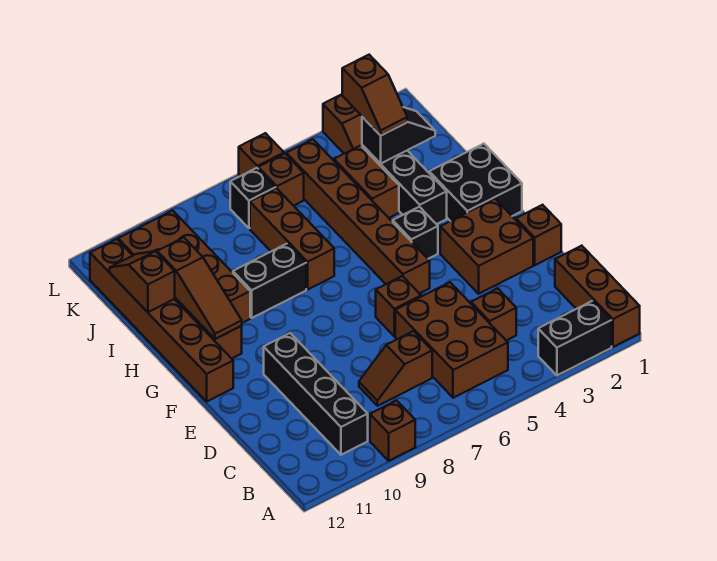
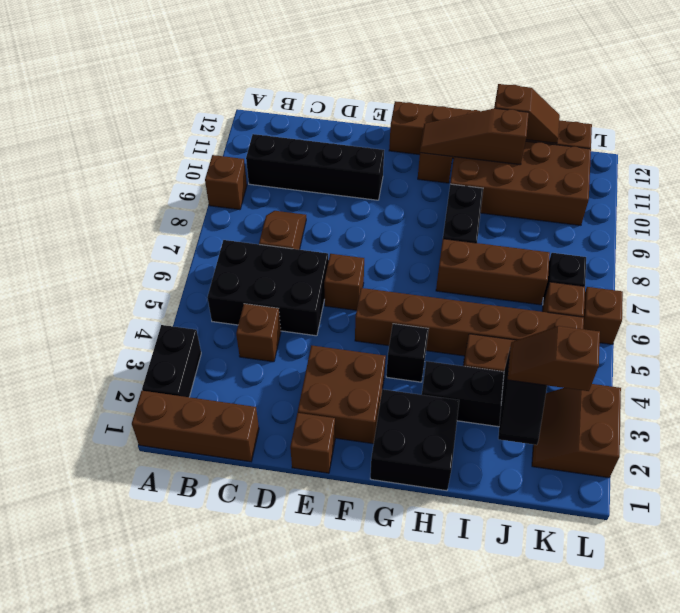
brown 2x3 brick [395,282,508,398] -> black 2x3 brick [207,240,329,336]

